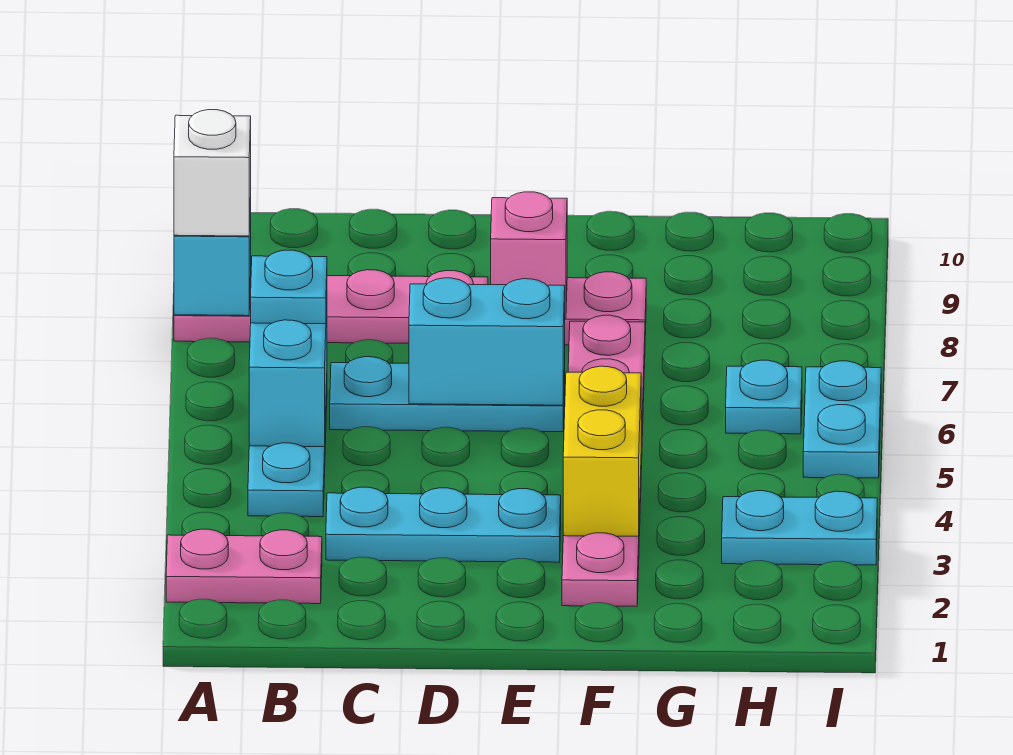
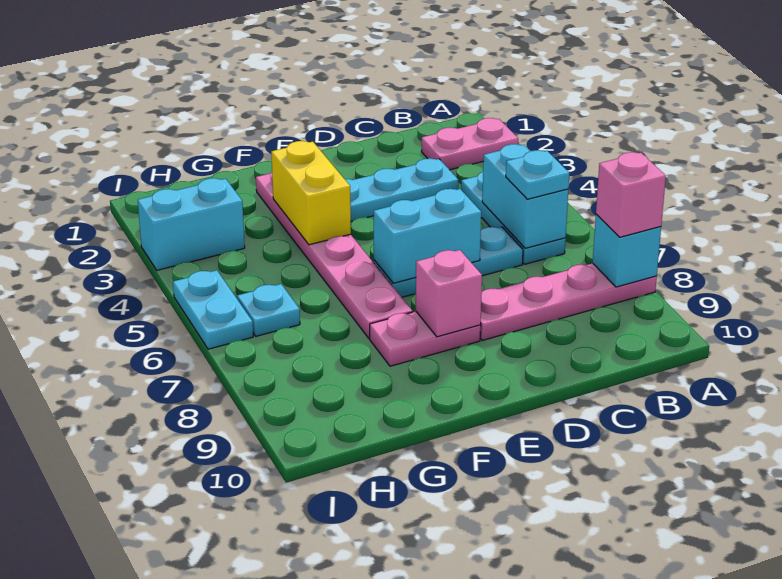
white 1x1 brick [174,110,251,236] -> pink 1x1 brick [596,152,666,237]
cyan 1x2 plate [722,491,877,565] -> cyan 1x2 brick [138,178,245,270]

